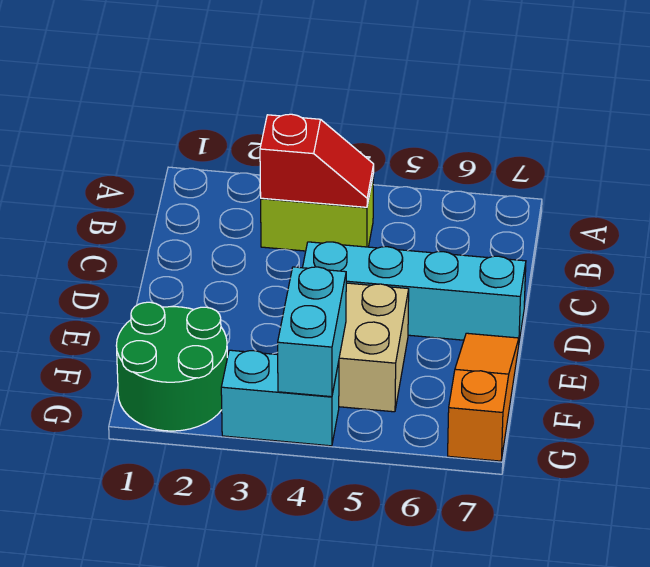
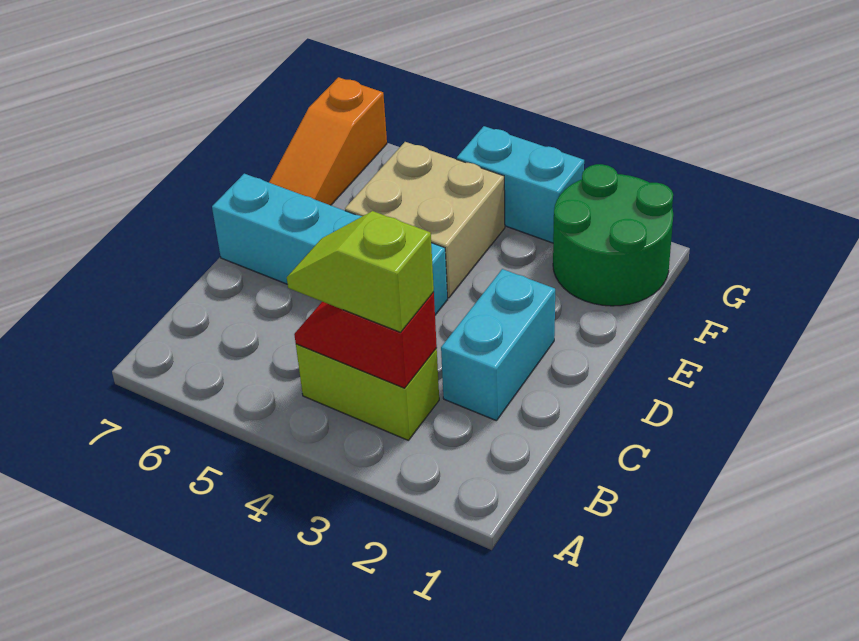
none -> lime 1x2 slope [287,211,434,332]
cyan 1x2 brick [278,267,346,397] -> cyan 1x2 brick moved to [441,269,555,421]

